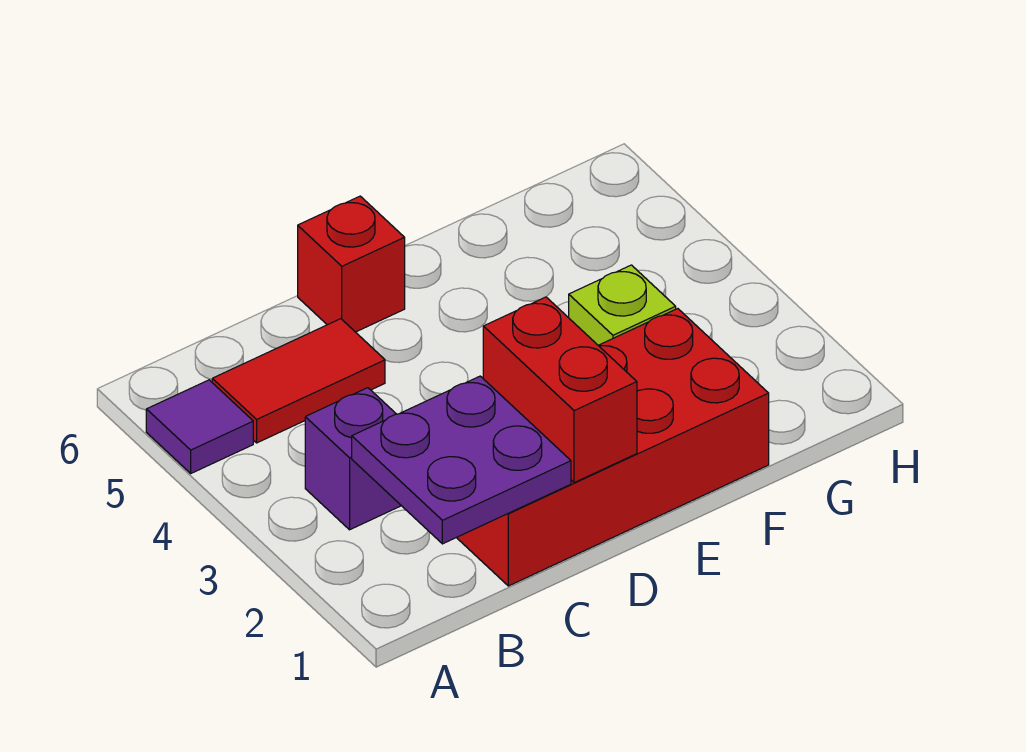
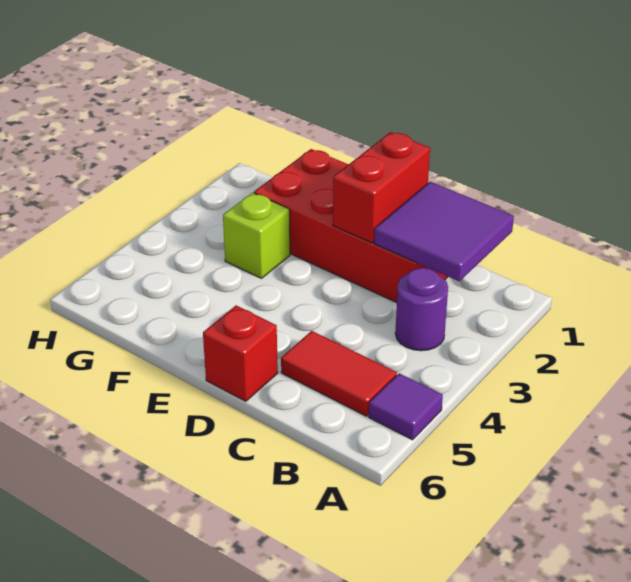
purple 2x2 plate [352,376,571,544] -> purple 2x2 tile [374,182,514,281]
purple 1x1 brick [305,388,401,530] -> purple 1x1 round brick [395,268,448,351]

